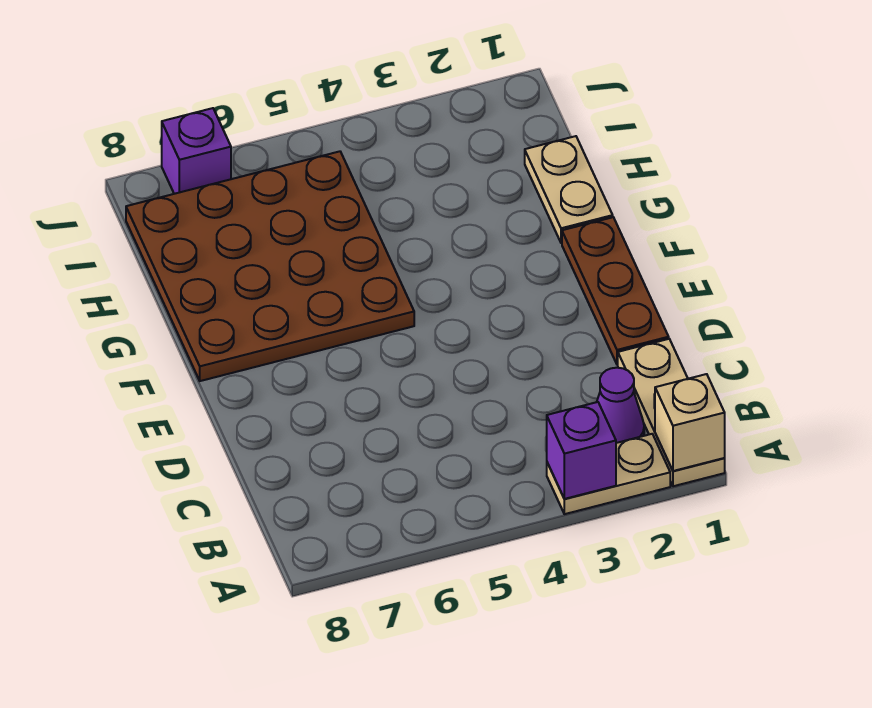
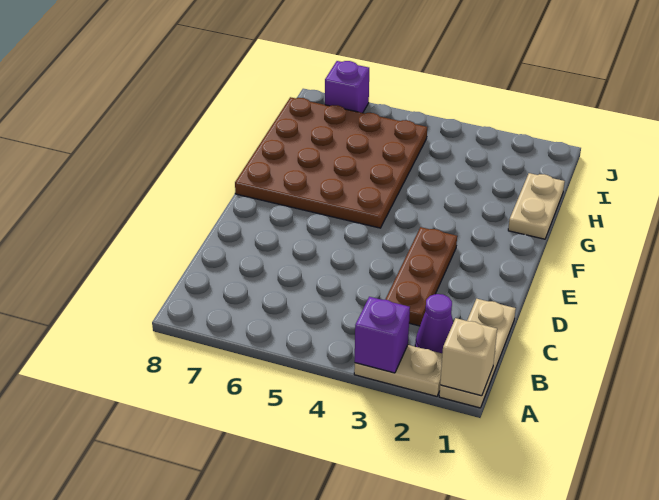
brown 1x3 plate [562,217,669,365] -> brown 1x3 plate moved to [385,227,457,326]

